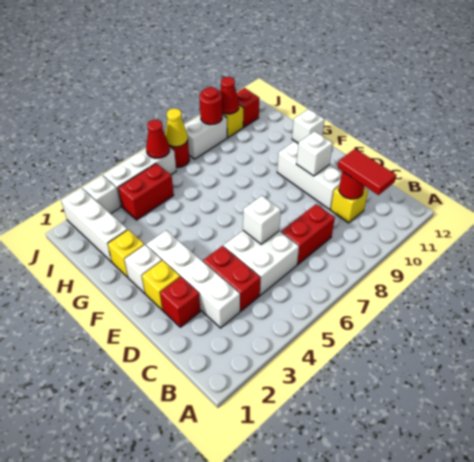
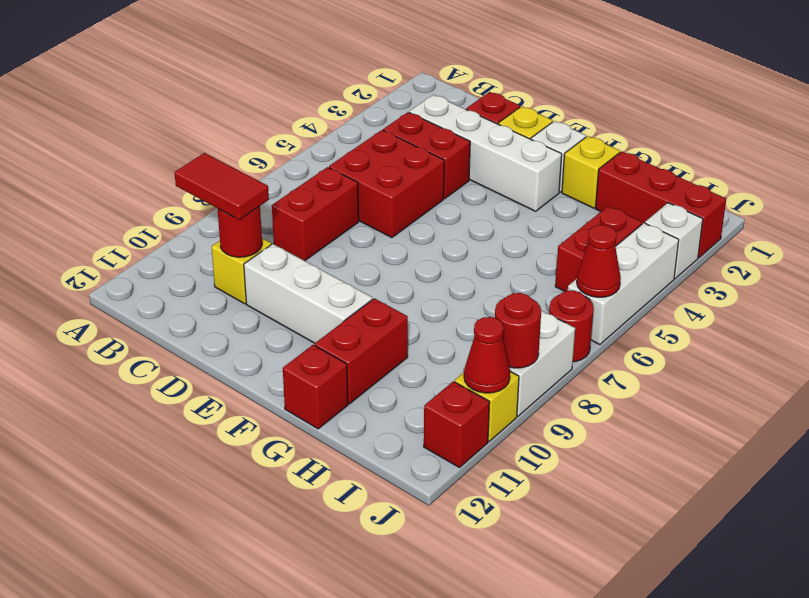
white 2x2 brick [223,231,299,295] -> red 2x2 brick [329,130,444,238]
white 1x1 brick [243,196,281,244] -> none
white 1x1 brick [296,131,333,176] -> none
none -> red 1x2 brick [315,298,408,404]
white 1x1 brick [292,109,325,143] -> red 1x1 brick [283,345,348,429]
white 1x3 brick [61,188,128,262] -> red 1x3 brick [595,151,726,258]
yellow 1x1 cone [165,108,188,147] -> none

